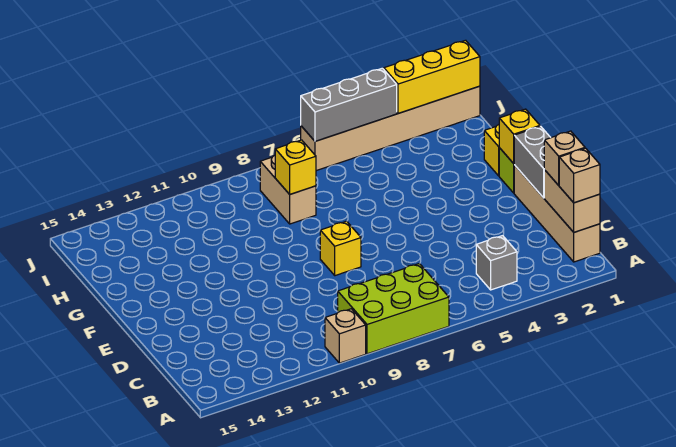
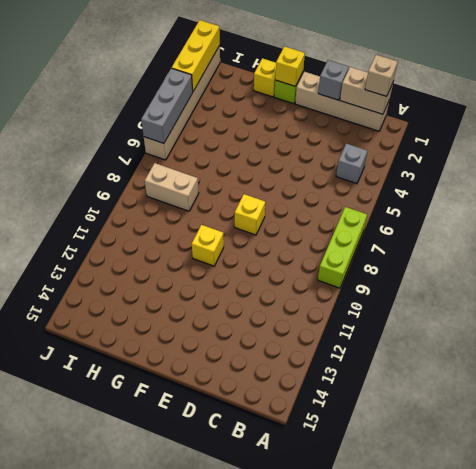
lime 2x3 brick [338,264,449,354] -> lime 1x3 brick [318,207,367,288]
tan 1x1 brick [325,309,366,363] -> none
tan 1x1 brick [544,131,585,185] -> none
grey 1x2 brick [514,126,551,198] -> grey 1x1 brick [318,60,349,100]
yellow 1x1 brick [275,140,316,194] -> yellow 1x1 brick moved to [192,225,224,266]

